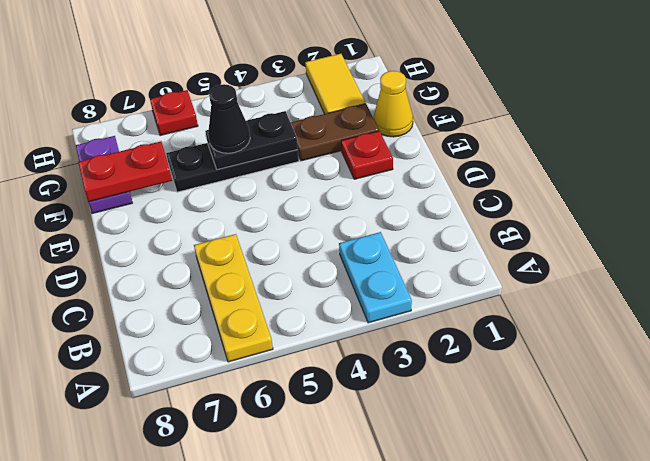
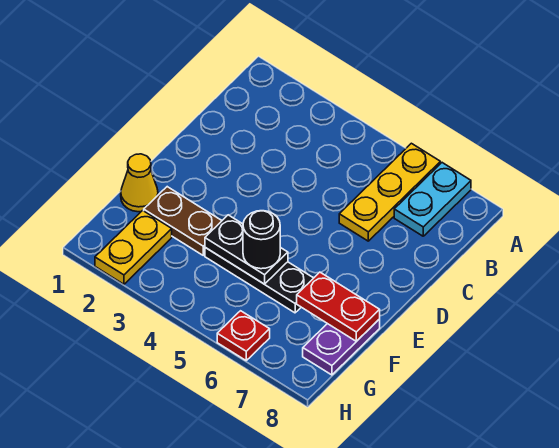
cyan 1x2 plate [339,232,412,323] -> cyan 1x2 plate moved to [394,163,471,236]
red 1x1 plate [341,131,393,179] -> none
black 1x1 cone [208,84,250,153] -> black 1x1 round brick [243,211,280,269]
yellow 1x2 tile [305,54,366,114] -> yellow 1x2 plate [95,210,172,284]

